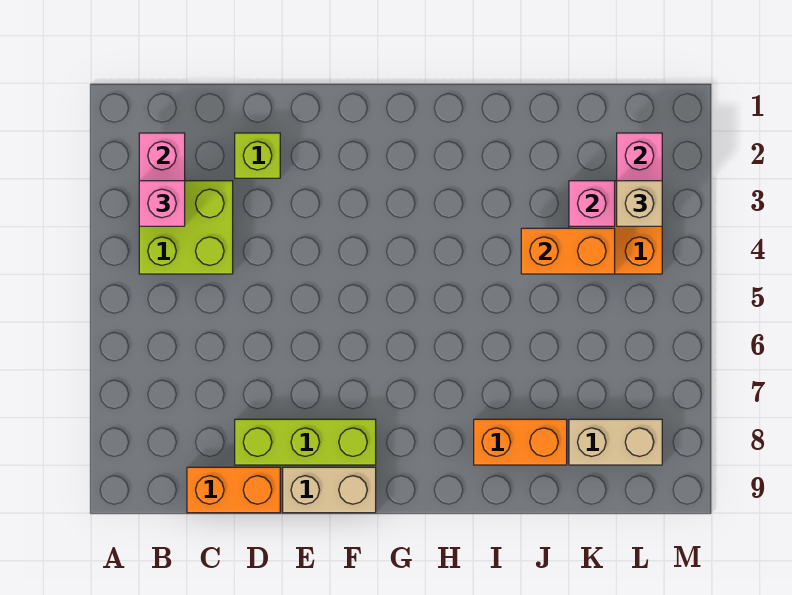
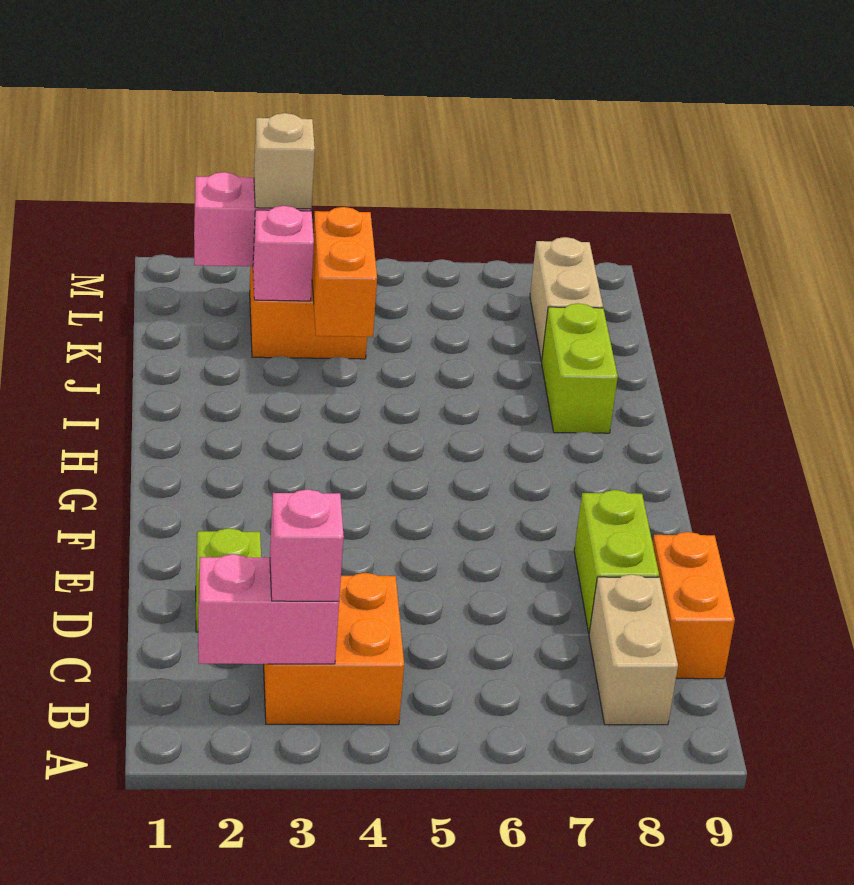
lime 2x2 brick [139,181,233,274] -> orange 2x2 brick [264,573,404,725]
lime 1x3 brick [235,419,376,465] -> lime 1x2 brick [574,490,659,633]
tan 1x2 brick [283,467,376,513] -> tan 1x2 brick moved to [589,574,678,725]
orange 1x2 brick [474,419,567,465] -> lime 1x2 brick [542,303,618,433]

